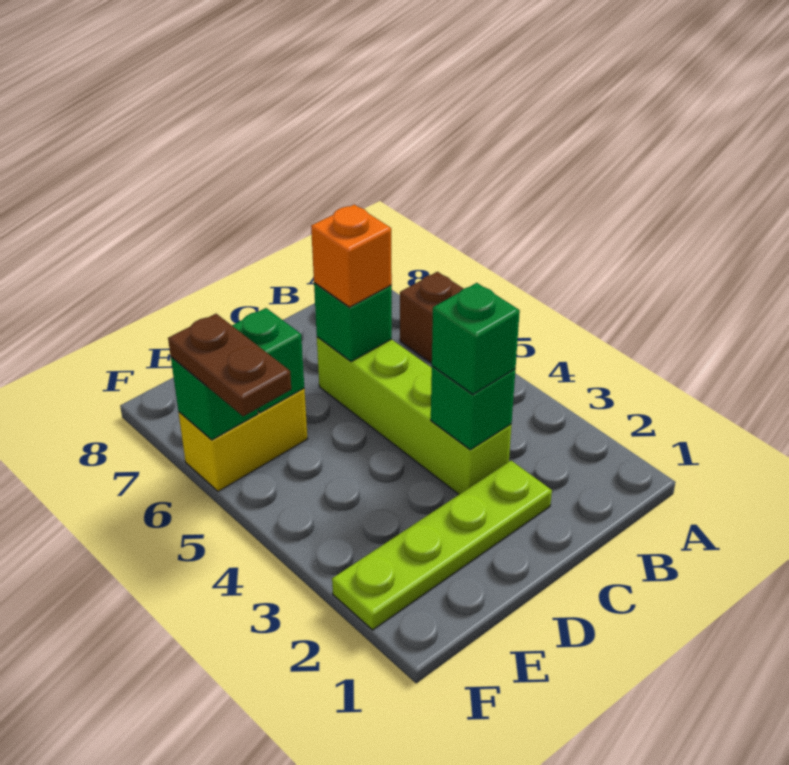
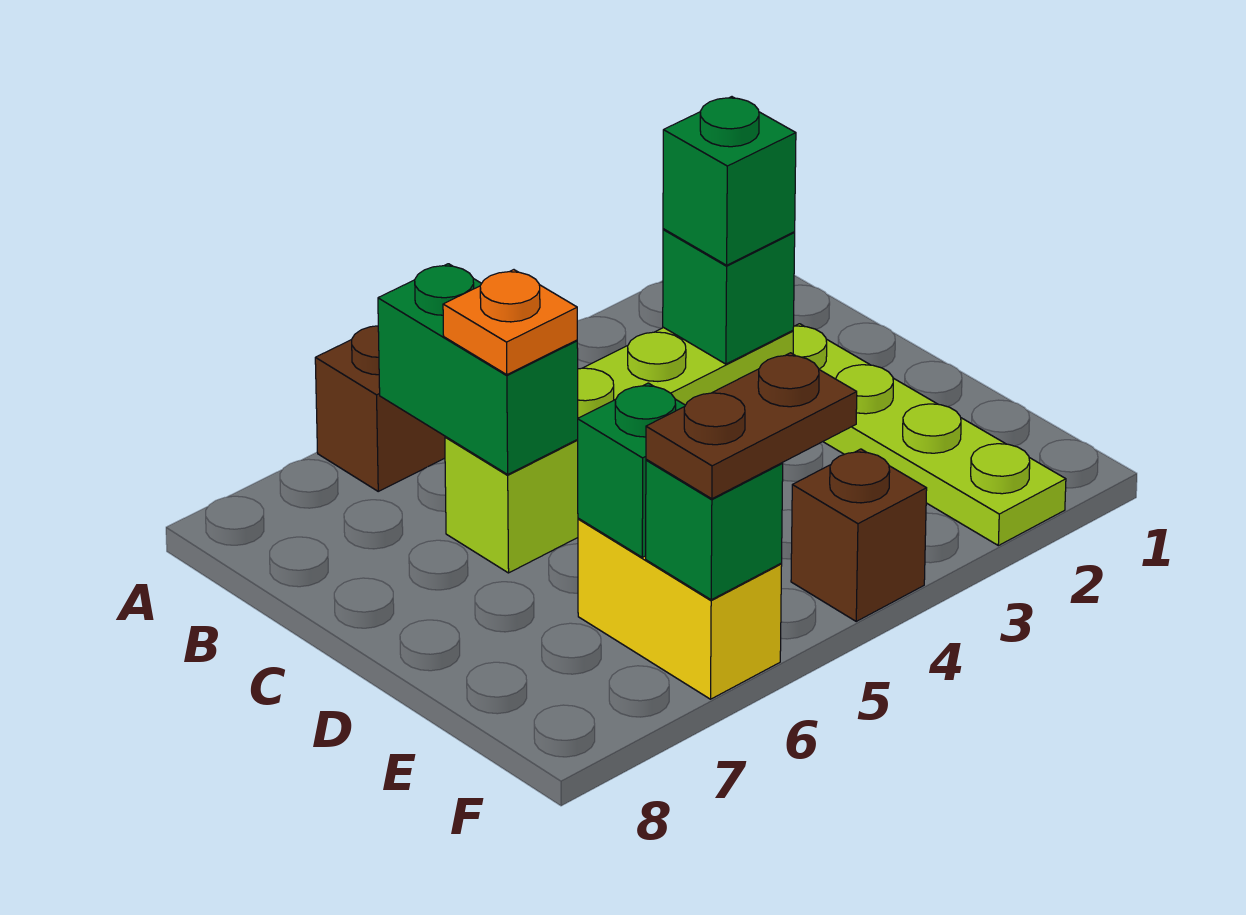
green 1x1 brick [314,283,392,362] -> green 1x2 brick [378,264,578,474]
orange 1x1 brick [311,204,392,307] -> orange 1x1 plate [443,270,577,375]
none -> brown 1x1 brick [791,449,927,621]

